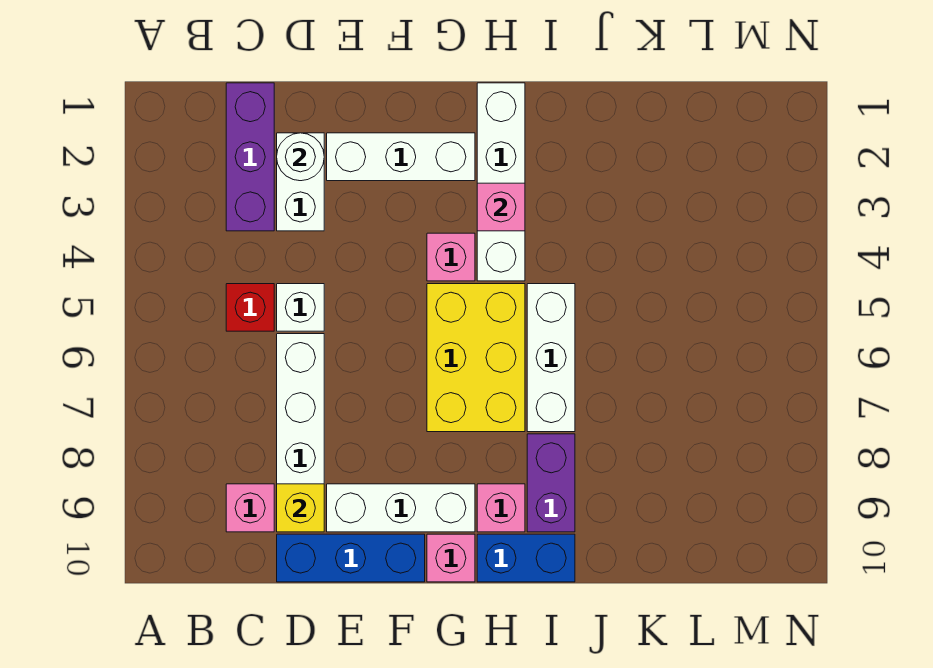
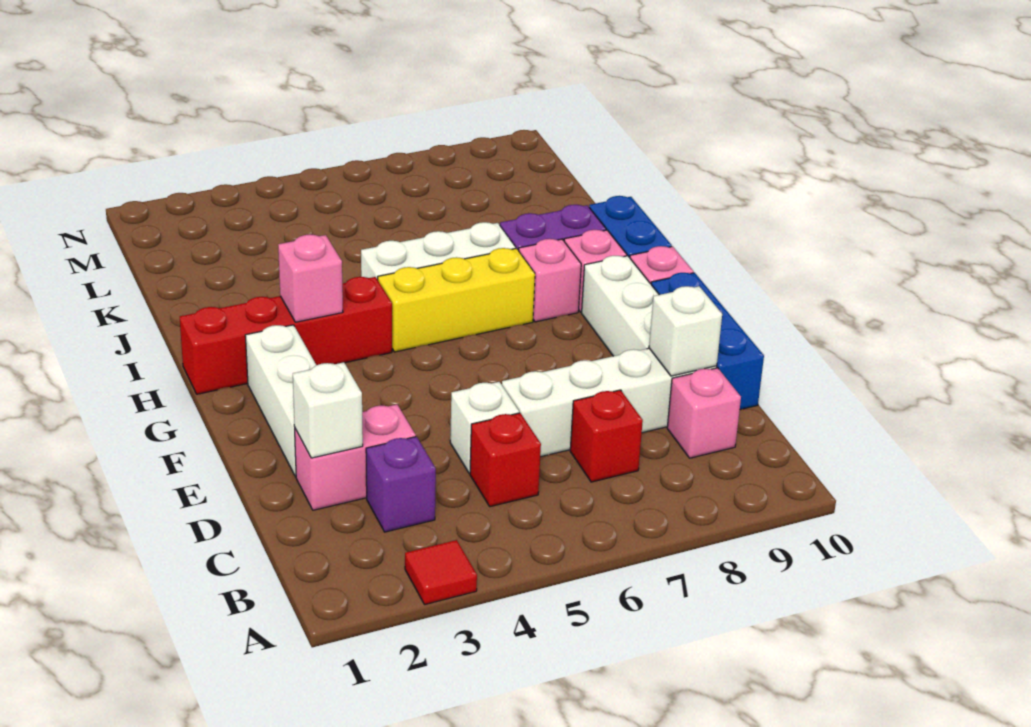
none -> red 1x1 tile [405,540,477,605]
purple 1x3 brick [226,83,274,231] -> purple 1x1 brick [366,437,436,532]
none -> red 1x1 brick [570,390,643,482]
white 1x2 brick [277,133,324,231] -> pink 1x2 brick [295,404,416,510]
white 1x1 round brick [277,133,324,181] -> white 1x1 brick [293,362,363,458]
yellow 1x1 brick [277,484,324,532] -> white 1x1 brick [649,286,722,376]
pink 1x1 brick [427,233,475,281] -> pink 1x1 brick moved to [519,239,581,322]
yellow 2x3 brick [427,284,525,432] -> yellow 1x3 brick [378,248,535,352]
white 1x4 brick [477,83,525,281] -> red 1x4 brick [180,277,392,394]

